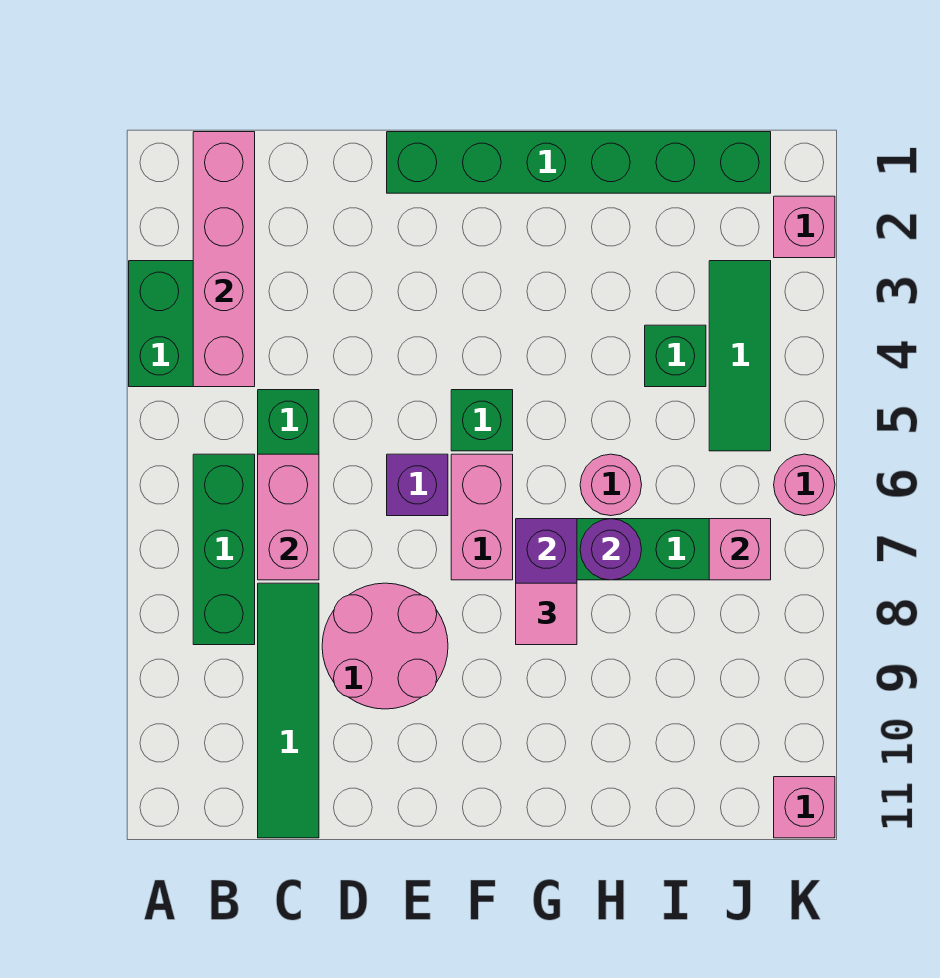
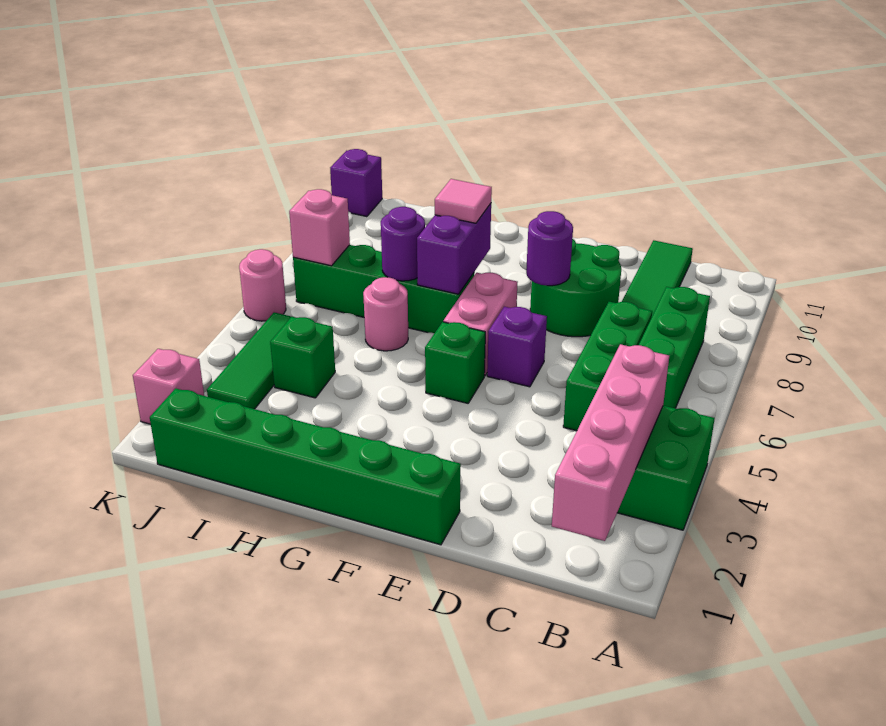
pink 1x2 brick [258,454,319,580] -> none
pink 2x2 round brick [322,583,448,709] -> green 2x2 round brick [530,239,621,337]
none -> purple 1x1 round brick [526,211,573,286]
pink 1x1 brick [774,777,835,838] -> purple 1x1 brick [330,149,382,217]

